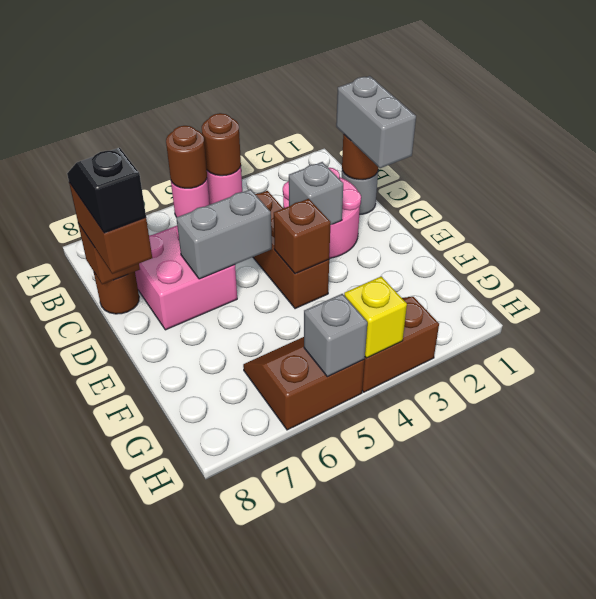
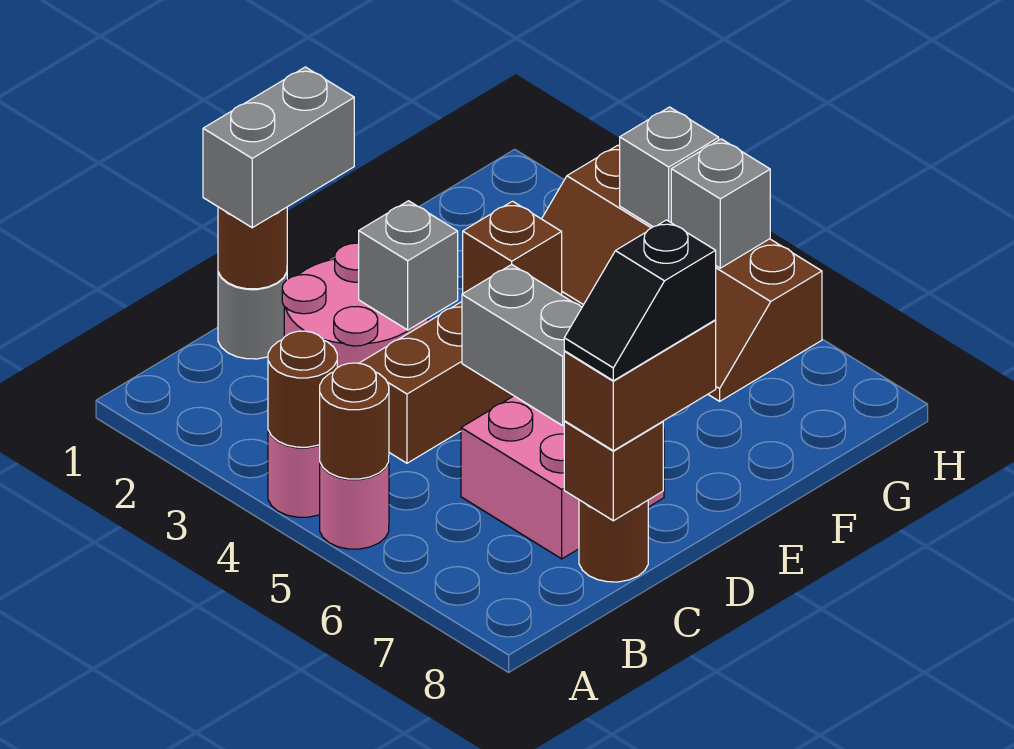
yellow 1x1 brick [344,276,407,358] -> grey 1x1 brick [620,107,719,227]

